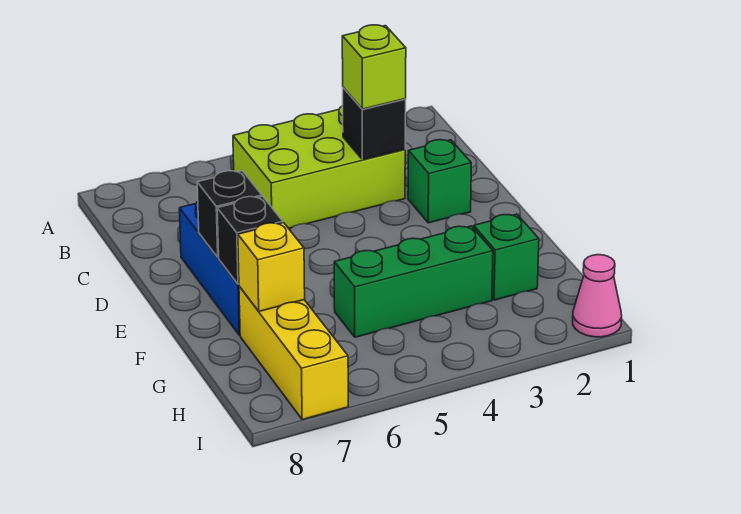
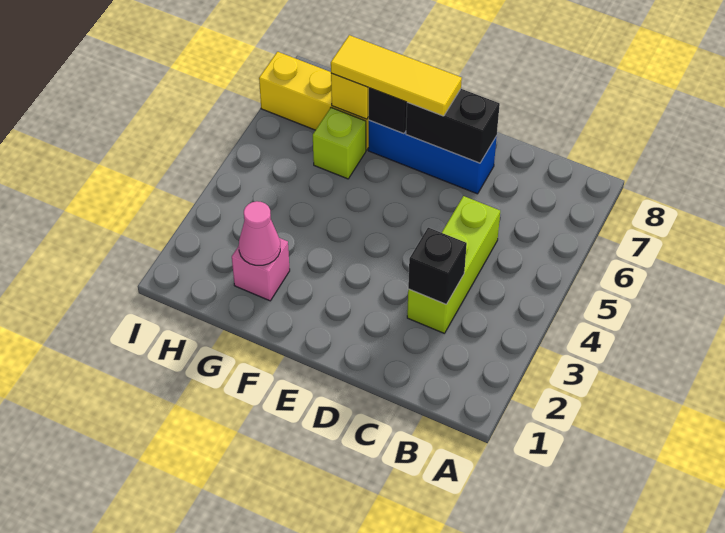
lime 2x3 brick [233,106,405,228] -> lime 1x3 brick [407,196,500,333]
lime 1x1 brick [342,25,406,109] -> lime 1x1 brick moved to [313,108,366,179]
green 1x1 brick [408,140,471,223] -> none
black 1x1 brick [197,171,262,257] -> black 1x2 brick [406,89,500,163]
none -> yellow 1x3 tile [331,35,462,116]
green 1x1 brick [474,214,539,300] -> pink 1x1 brick [232,238,290,301]
green 1x3 brick [334,226,493,337] -> none
pink 1x1 cone [573,255,622,337] -> pink 1x1 cone moved to [239,201,280,265]

